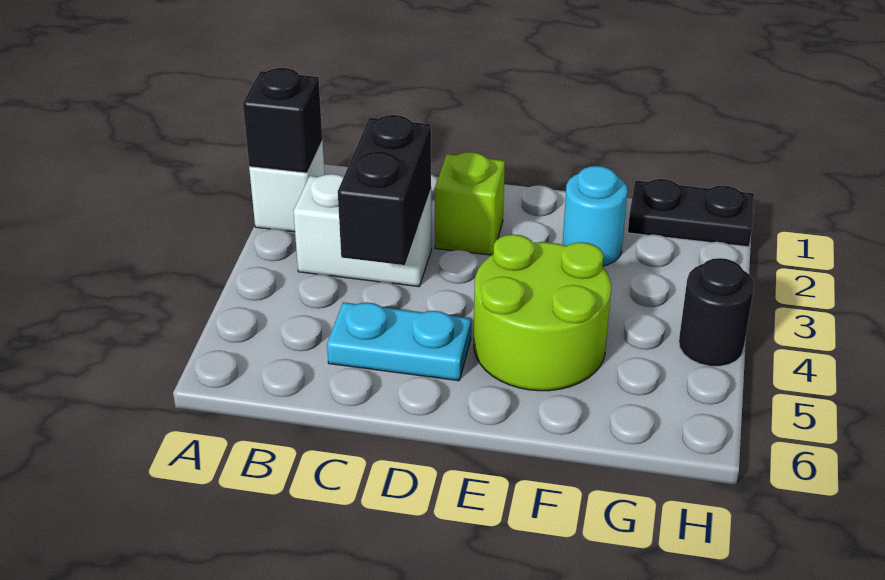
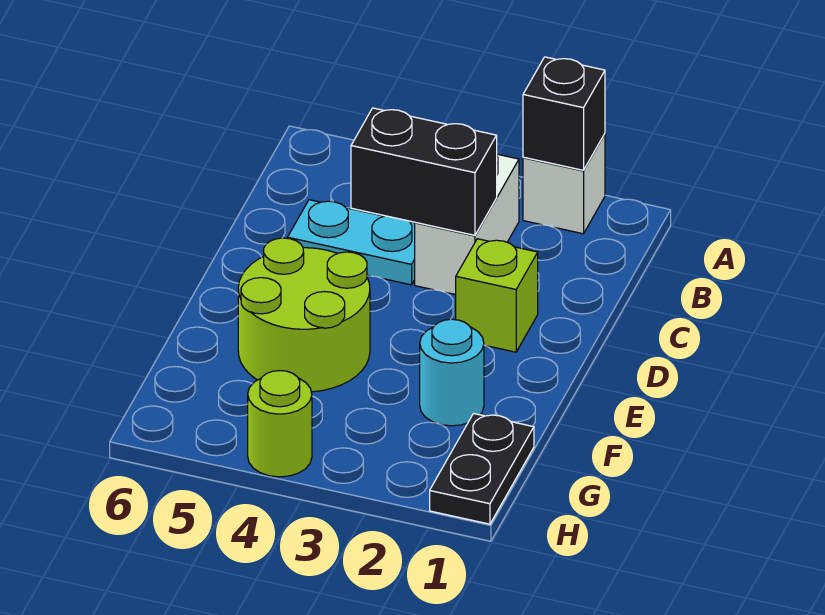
cyan 1x2 plate [327,302,471,381] -> cyan 1x2 plate turned to [288,200,415,285]
black 1x1 round brick [679,258,754,366] -> lime 1x1 round brick [248,371,312,477]

